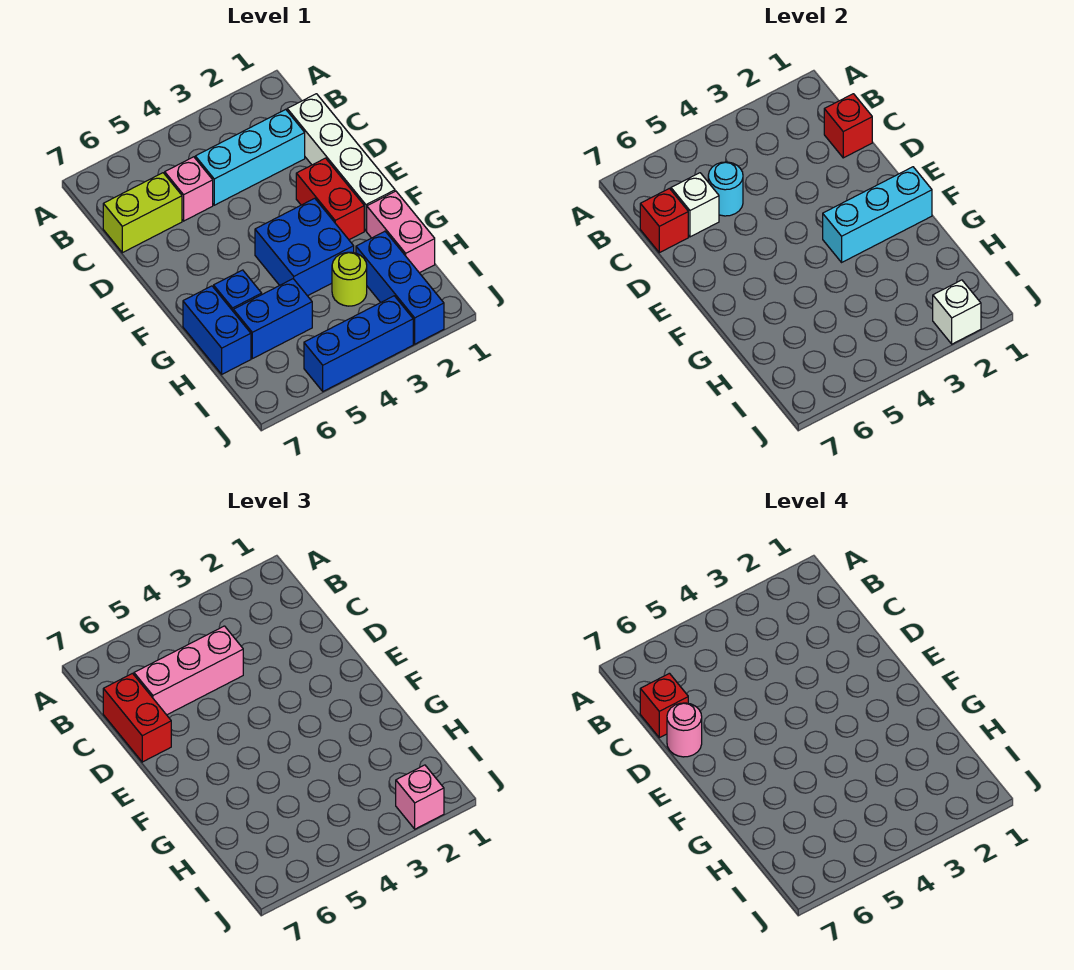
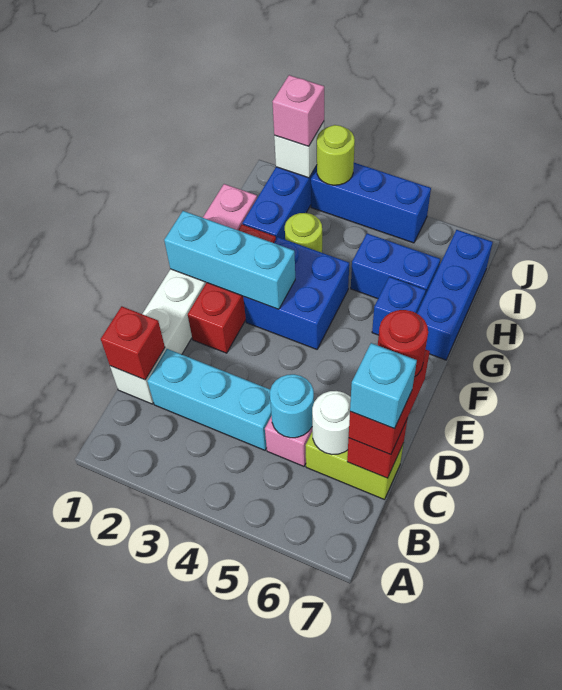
pink 1x3 brick [134,626,243,715] -> none
white 1x1 brick [671,173,719,237] -> white 1x1 round brick [312,391,351,454]
red 1x1 brick [640,673,688,738] -> cyan 1x1 brick [350,343,417,429]
pink 1x1 round brick [667,703,702,757] -> red 1x1 round brick [378,310,428,377]
red 1x2 brick [296,158,364,240] -> red 1x3 brick [188,224,276,353]
blue 1x2 brick [183,286,251,374] -> blue 1x3 brick [417,230,493,360]
none -> lime 1x1 round brick [317,125,355,185]

